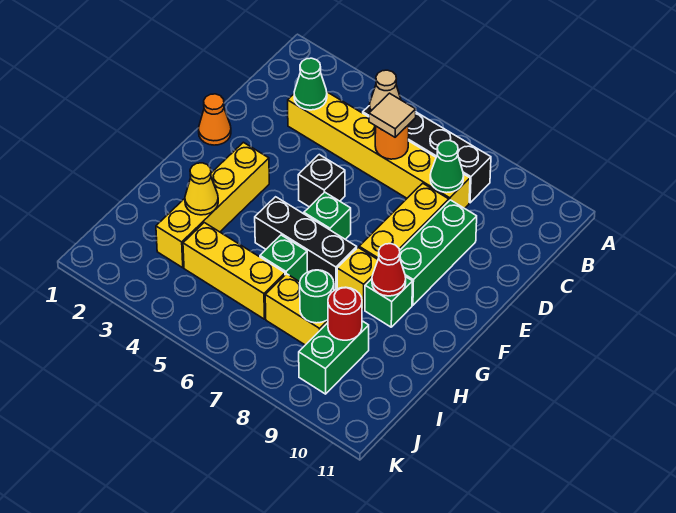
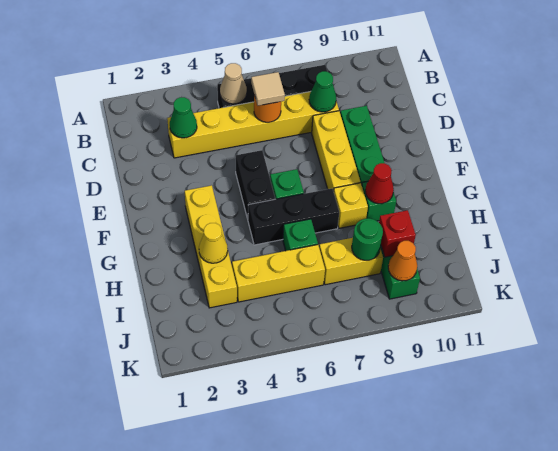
orange 1x1 cone [198,94,231,145] -> orange 1x1 cone moved to [388,241,417,281]
black 1x1 brick [298,155,345,207] -> black 1x2 brick [236,150,275,219]
red 1x1 round brick [328,287,362,340] -> red 1x1 brick [379,210,416,257]

